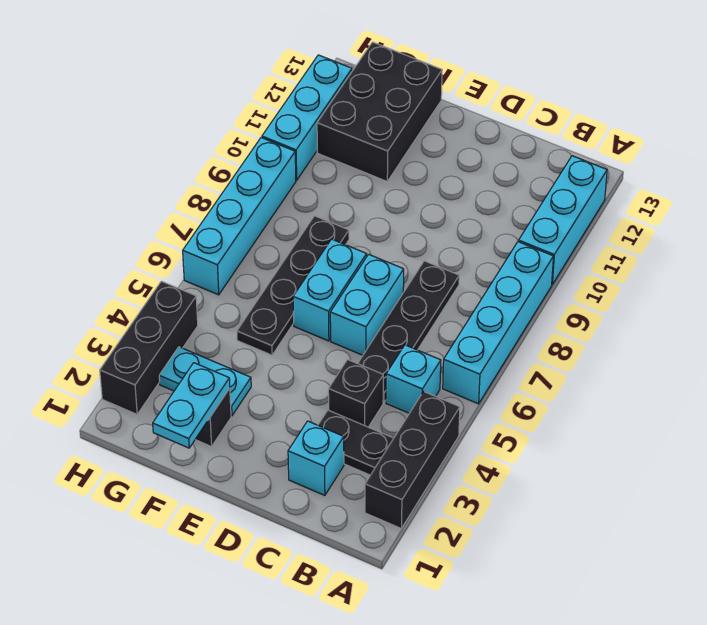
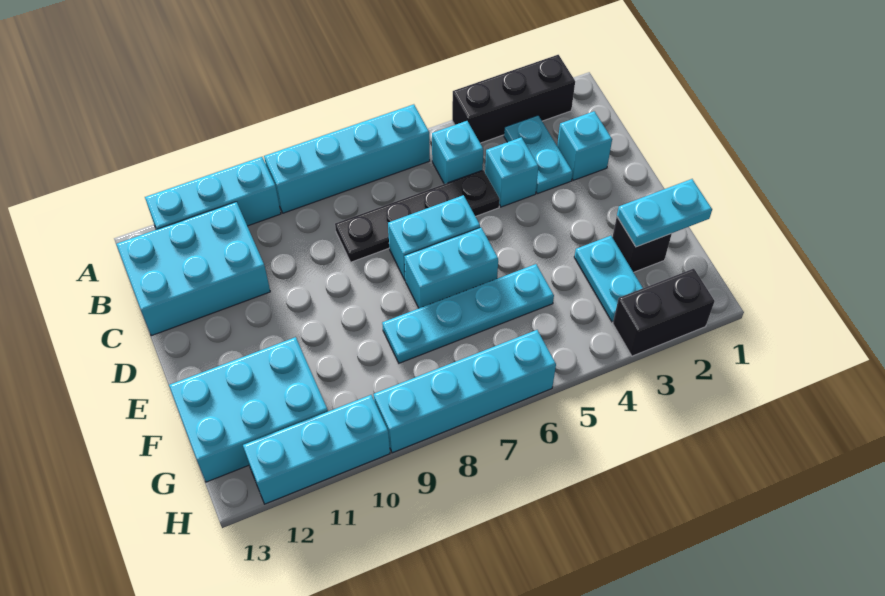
black 1x2 plate [318,410,394,475] -> cyan 1x2 plate [504,115,573,194]
none -> cyan 2x3 brick [116,202,270,336]
black 1x1 brick [328,360,383,427] -> cyan 1x1 brick [485,137,539,207]
black 1x4 plate [237,216,349,355] -> cyan 1x4 plate [382,264,554,363]
black 2x3 brick [317,42,442,181] -> cyan 2x3 brick [169,337,328,482]
black 1x3 brick [100,281,198,414] -> black 1x2 brick [613,269,715,356]

